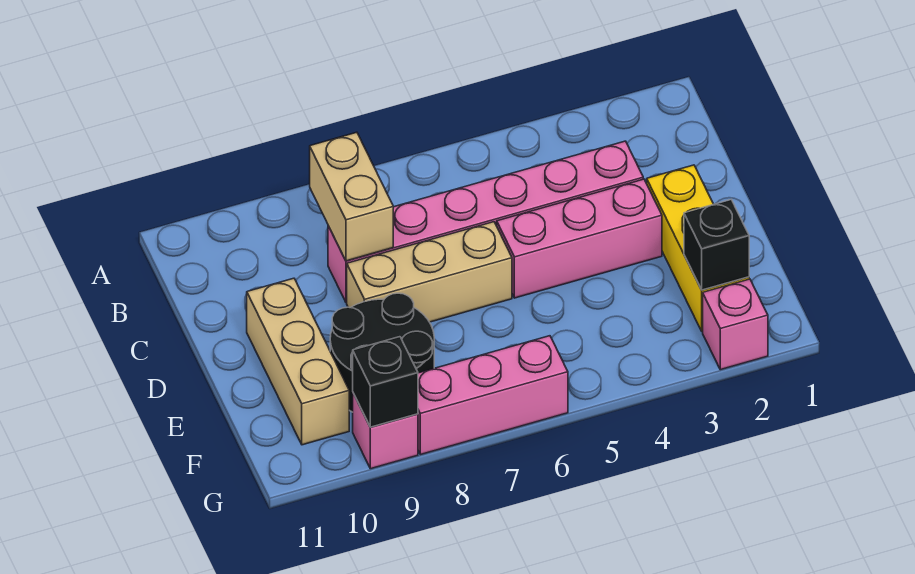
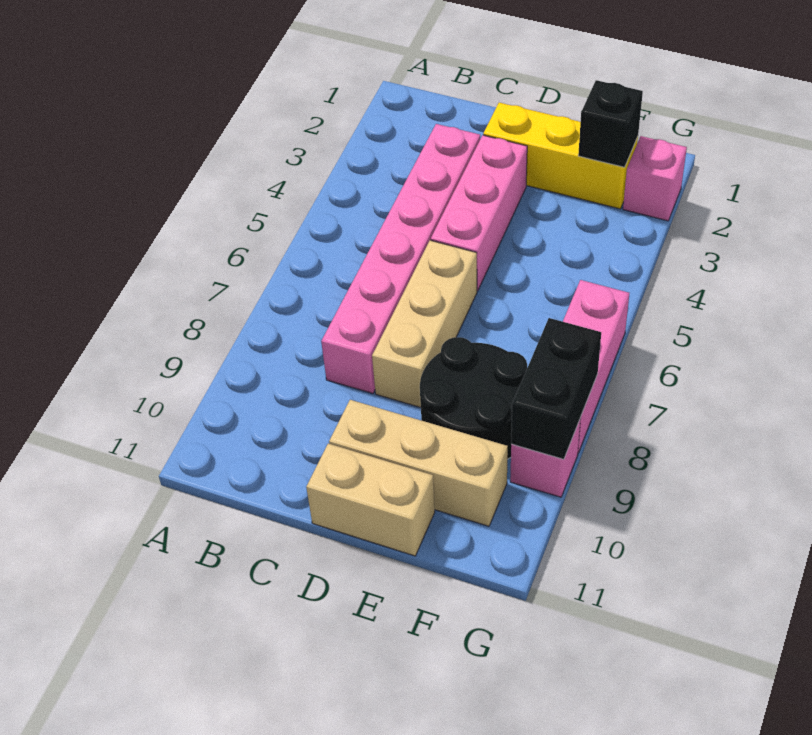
tan 1x2 brick [310,132,393,261] -> tan 1x2 brick moved to [306,444,435,556]
black 1x1 brick [353,337,418,427] -> black 1x2 brick [511,318,601,459]

